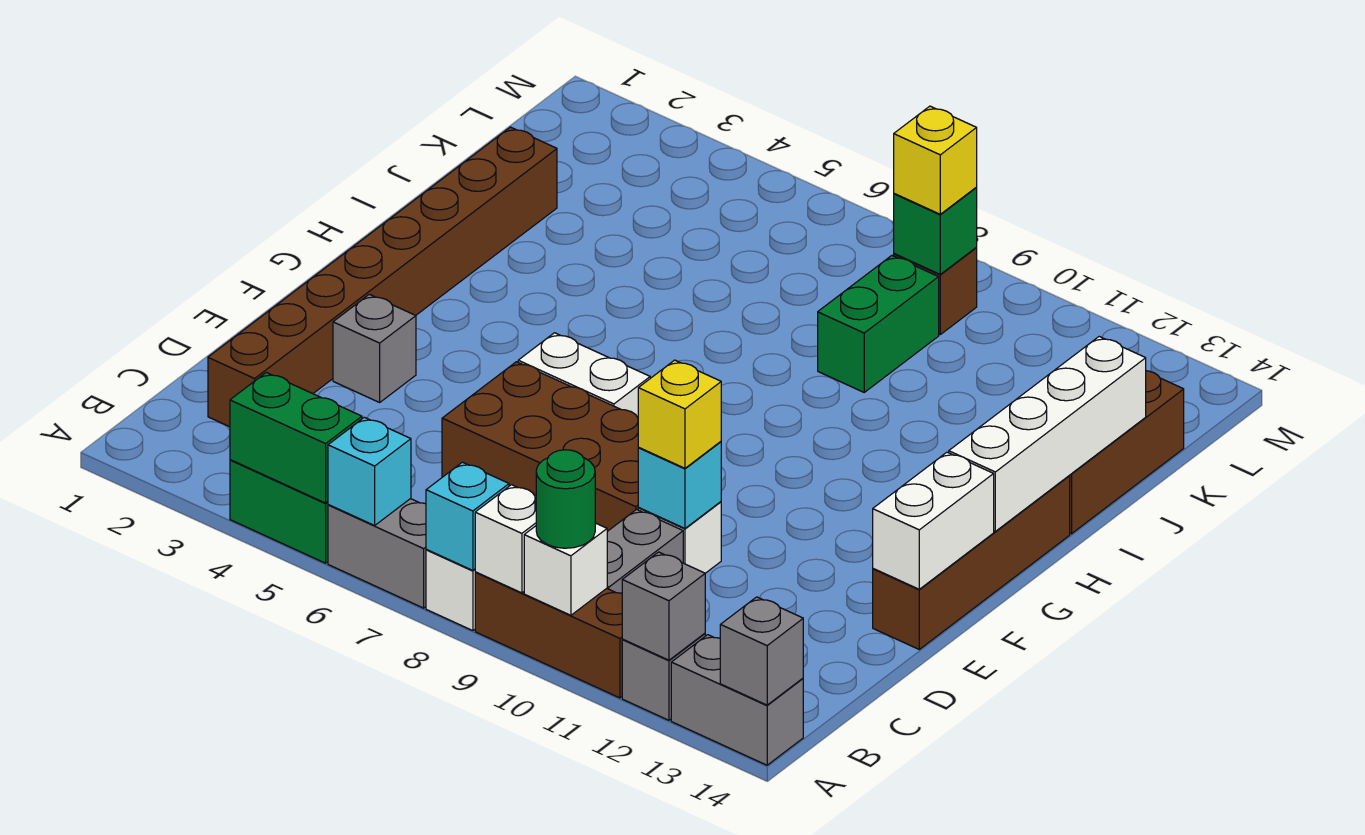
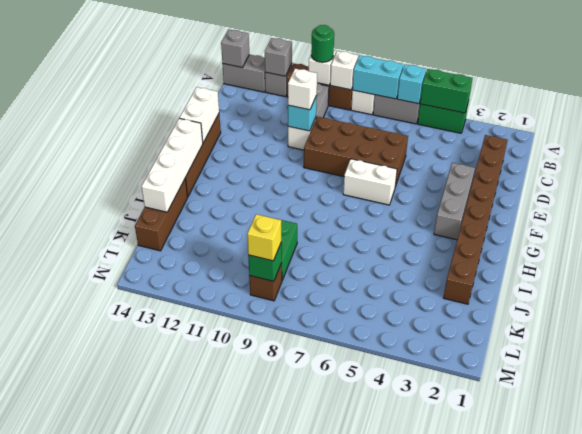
cyan 1x1 brick [426,462,509,570] -> cyan 1x2 brick [352,55,403,99]
yellow 1x1 brick [638,360,721,468] -> white 1x1 brick [288,69,317,110]
grey 1x1 brick [333,294,416,402] -> grey 1x3 brick [434,163,475,240]

